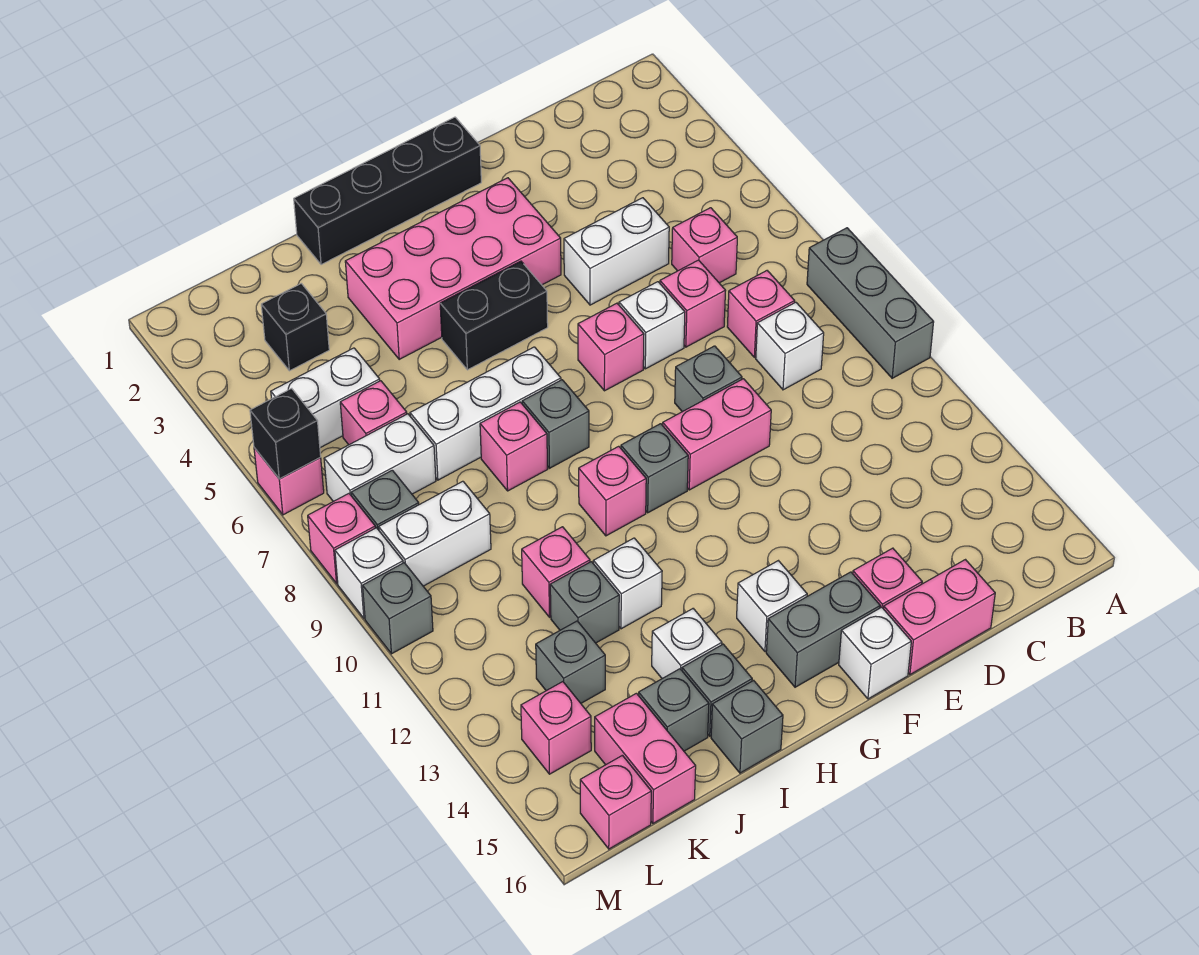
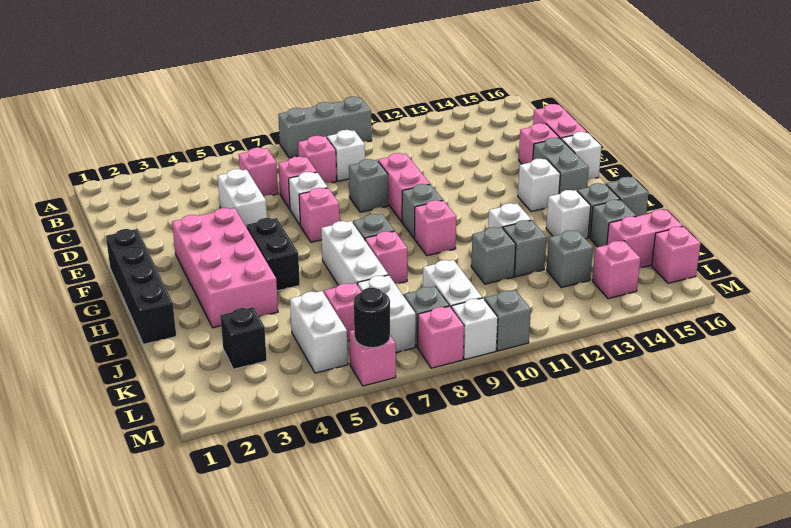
pink 1x1 brick [522,527,590,617] -> grey 1x1 brick [471,227,516,284]
black 1x1 brick [250,388,321,479] -> black 1x1 round brick [354,288,390,348]

